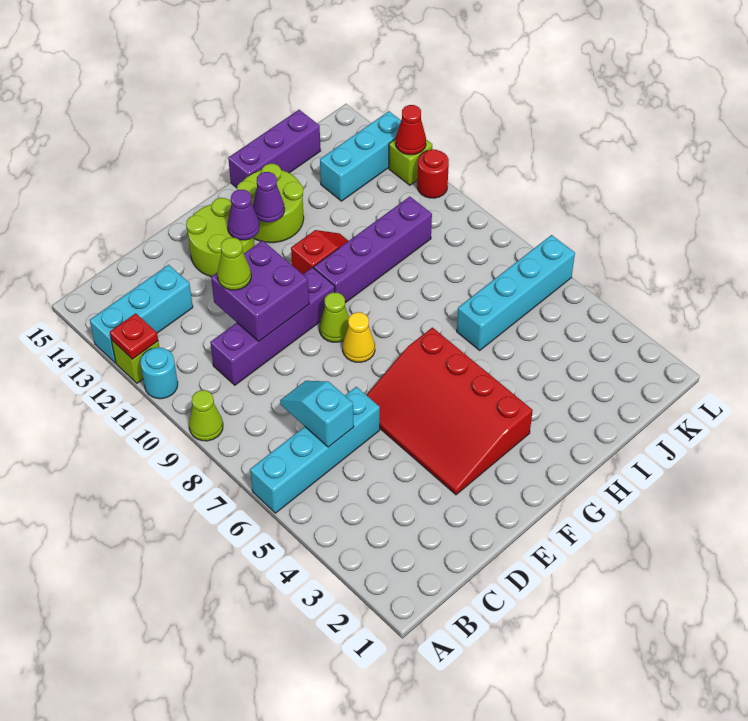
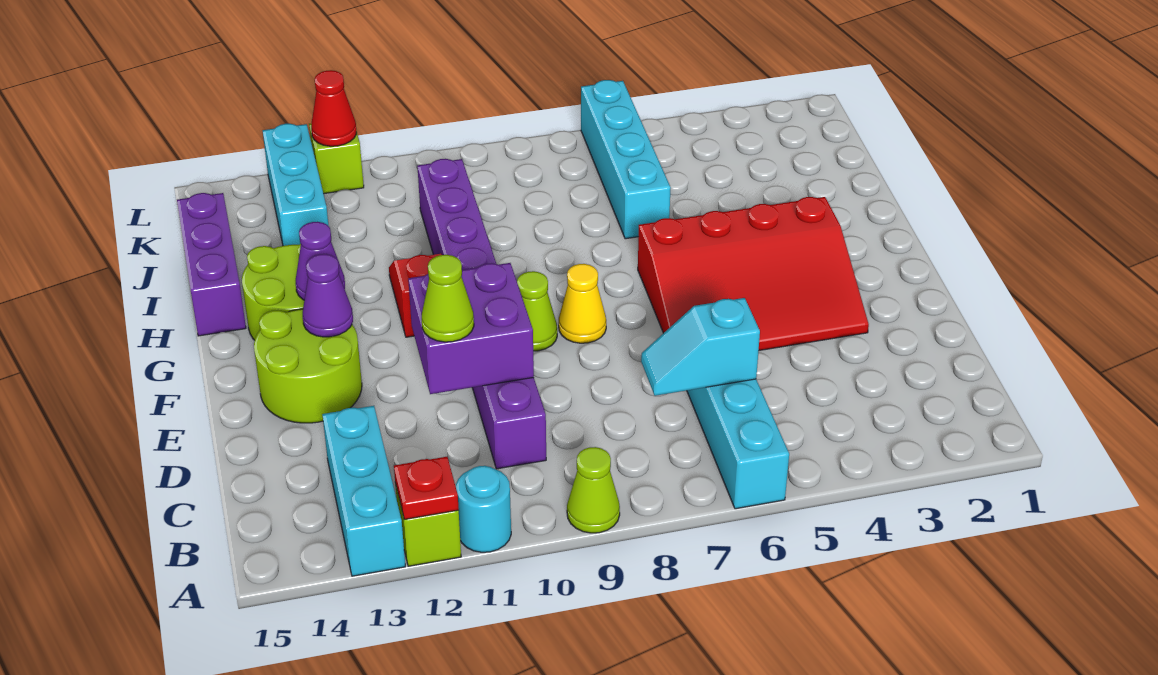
red 1x1 round brick [417,149,449,198] -> none

